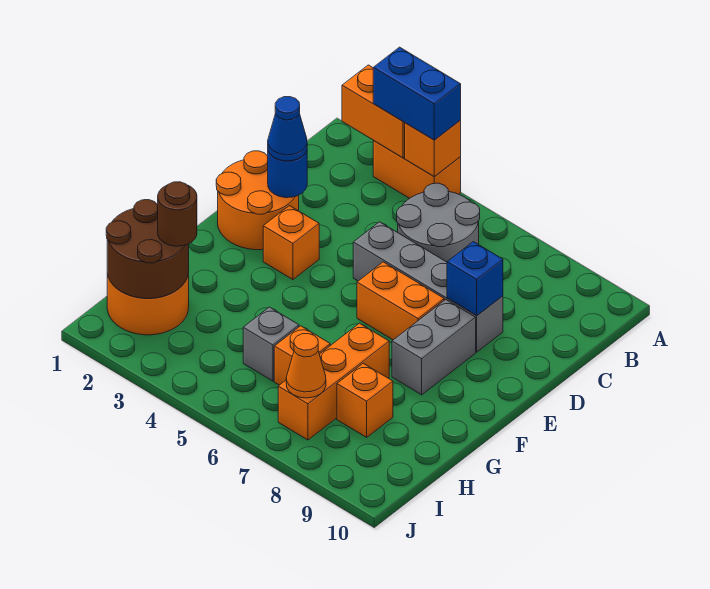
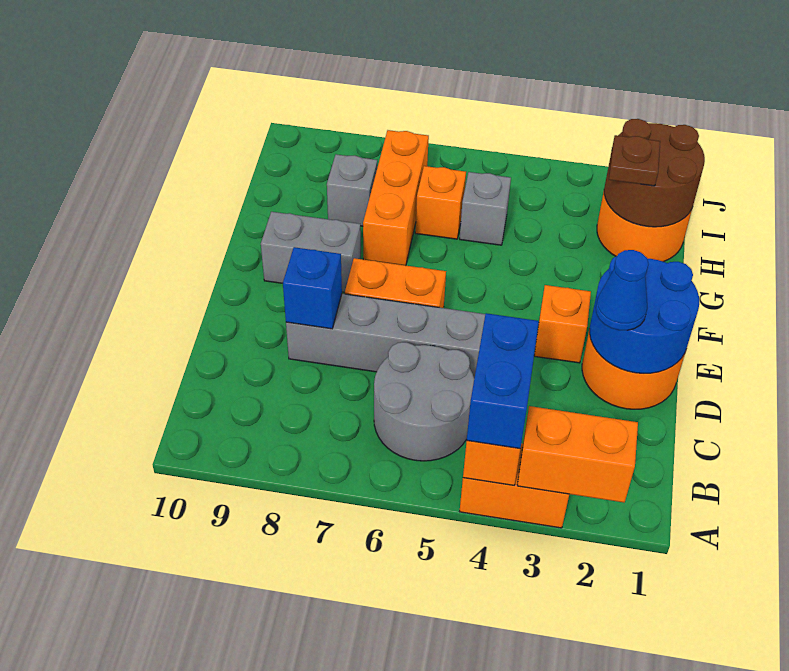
blue 1x2 brick [373,47,461,140] -> blue 1x2 brick turned to [467,313,539,449]
blue 1x1 round brick [268,151,307,198] -> blue 2x2 round brick [590,256,699,373]
grey 1x2 brick [392,300,476,395] -> grey 1x2 brick turned to [261,212,361,292]
brown 1x1 round brick [158,182,197,246] -> brown 1x1 plate [609,135,660,186]
orange 1x1 brick [337,363,393,437] -> grey 1x1 brick [327,154,377,226]
orange 1x1 cone [286,334,326,398] -> none

